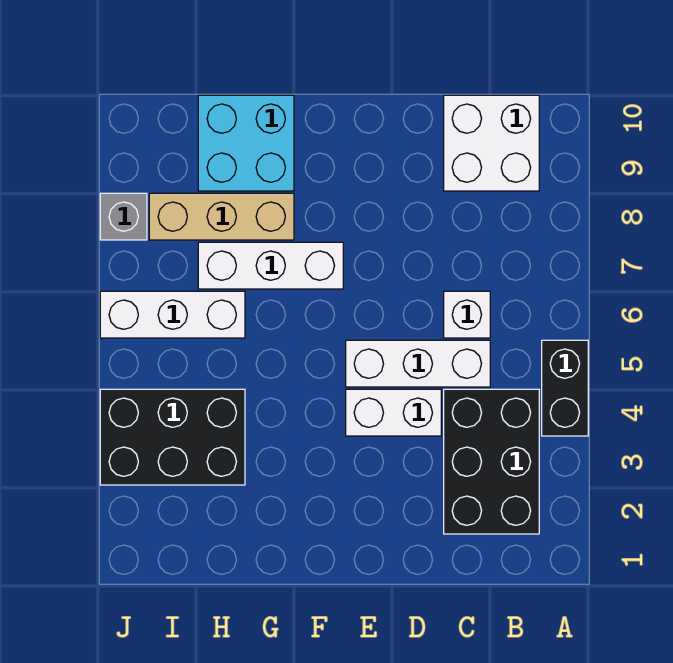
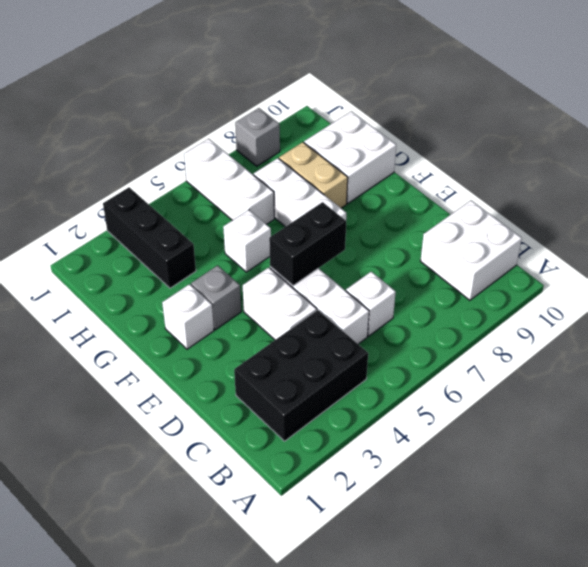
black 1x2 brick [542,340,588,436] -> black 1x2 brick moved to [269,202,346,286]
none -> white 1x1 brick [162,284,214,349]
none -> grey 1x1 brick [191,265,241,330]
none -> white 1x1 brick [223,210,271,272]
tan 1x3 brick [149,193,294,240] -> tan 1x2 brick [279,142,348,208]
cyan 2x2 brick [198,95,294,191] -> white 2x2 brick [304,111,396,203]
black 2x3 brick [100,389,245,485] -> black 1x3 brick [103,187,196,288]

